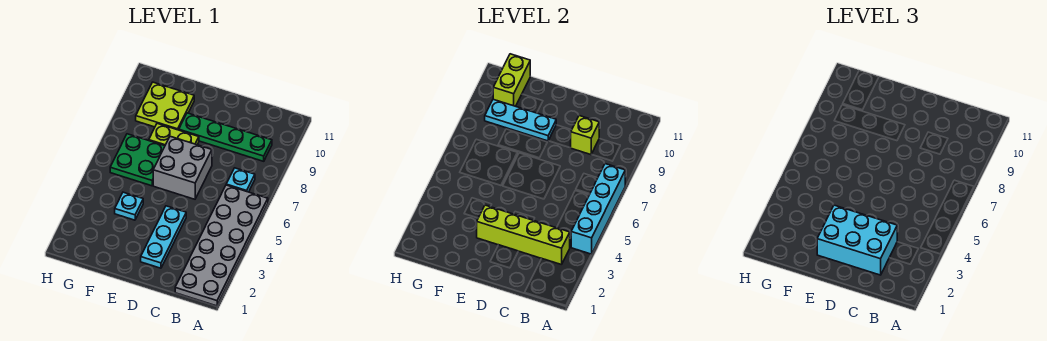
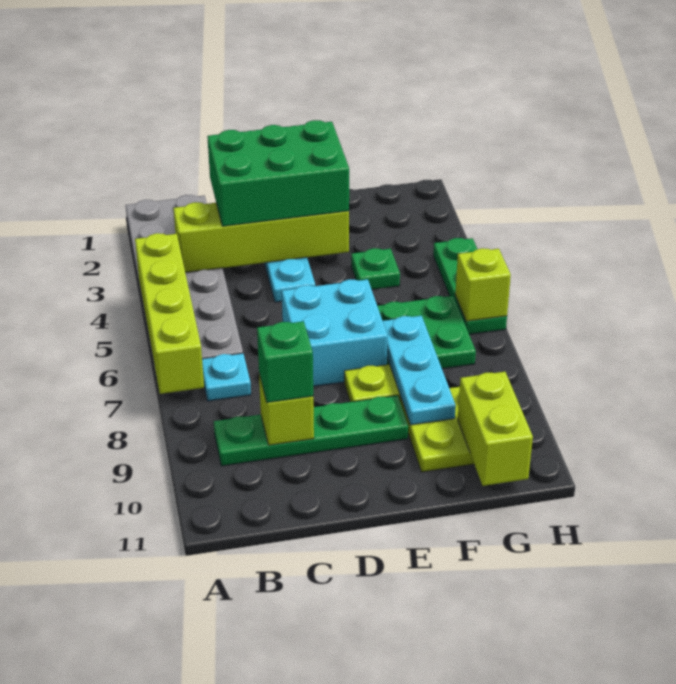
cyan 1x4 brick [571,164,625,254] -> lime 1x4 brick [135,233,204,394]
cyan 2x3 brick [817,205,897,275] -> green 2x3 brick [207,120,349,226]
none -> green 1x1 brick [257,321,313,403]
grey 2x2 brick [153,136,212,199] -> cyan 2x2 brick [282,279,388,387]
cyan 1x3 plate [485,99,556,141] -> cyan 1x3 plate turned to [383,316,456,425]
cyan 1x1 plate [115,192,143,220] -> green 1x1 plate [351,248,400,290]
none -> green 1x3 plate [433,238,507,334]
none -> lime 1x1 brick [455,248,511,321]

